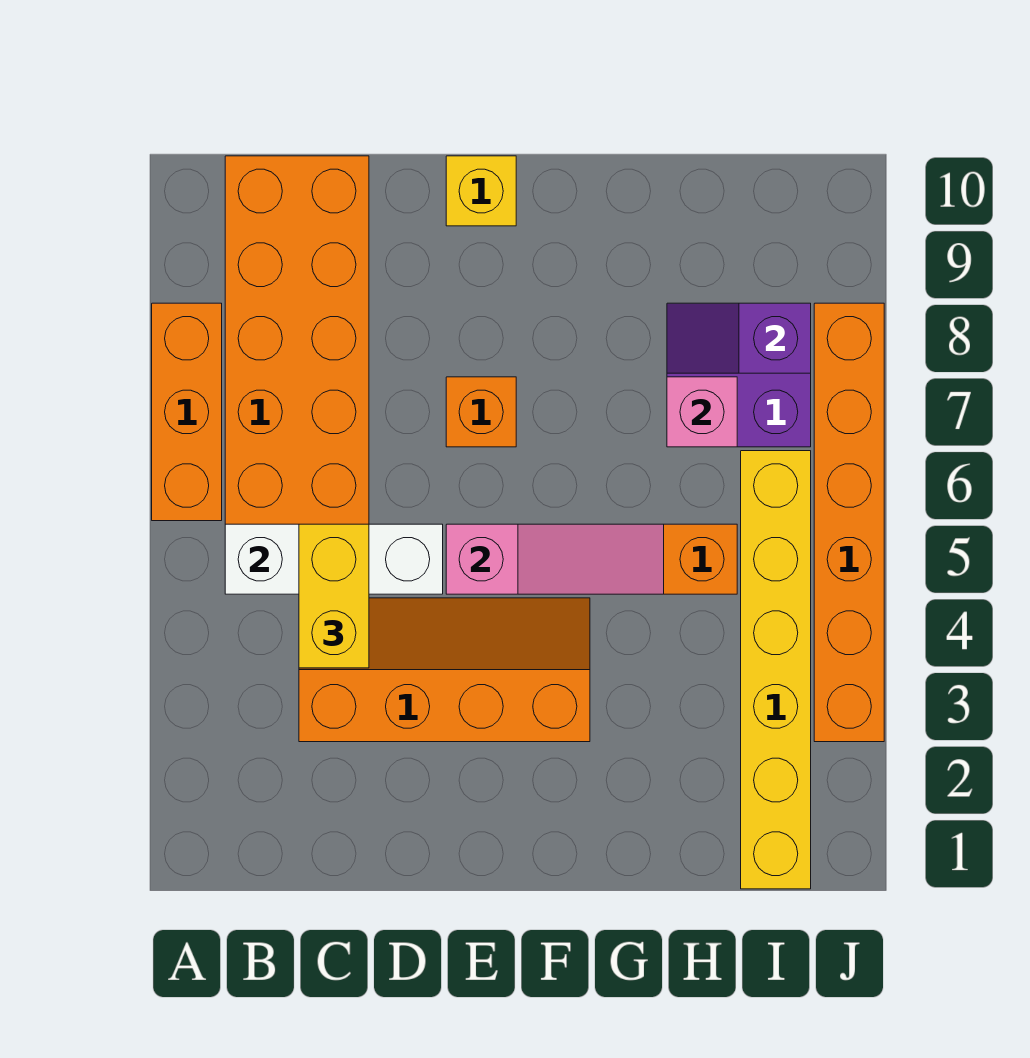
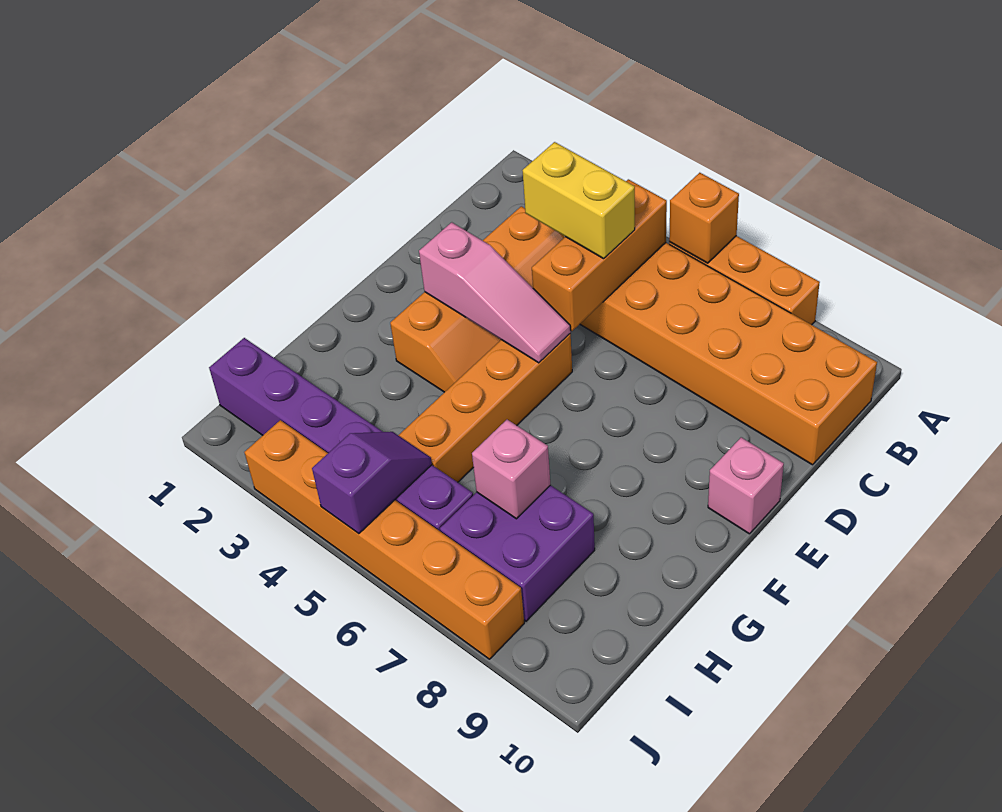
white 1x3 brick [225,524,443,594] -> orange 1x3 brick [532,179,667,331]
pink 1x3 slope [446,524,664,594] -> pink 1x3 slope turned to [419,222,571,363]
orange 1x1 brick [446,377,516,447] -> orange 1x1 brick moved to [669,173,739,263]
yellow 1x1 brick [446,156,516,226] -> pink 1x1 brick [708,437,784,534]
purple 1x2 slope [667,303,811,373] -> purple 1x2 slope moved to [312,432,432,534]
yellow 1x6 brick [741,451,811,889] -> purple 1x6 brick [209,338,473,531]

